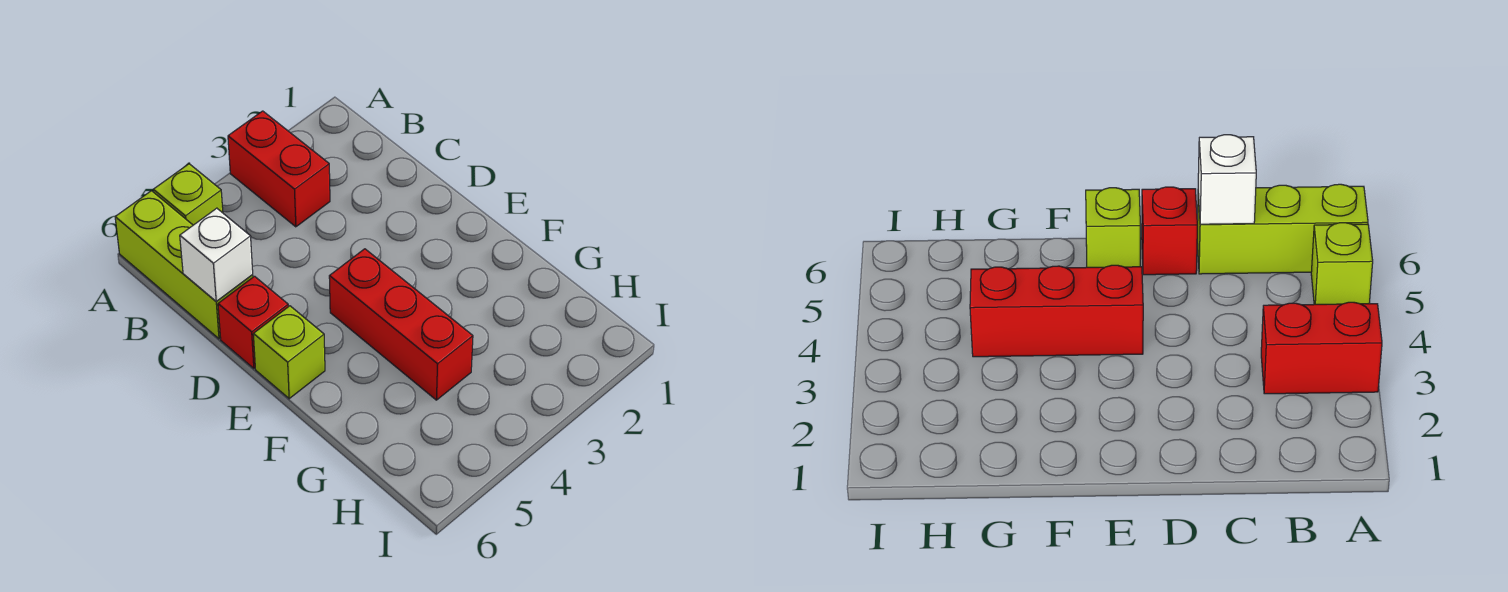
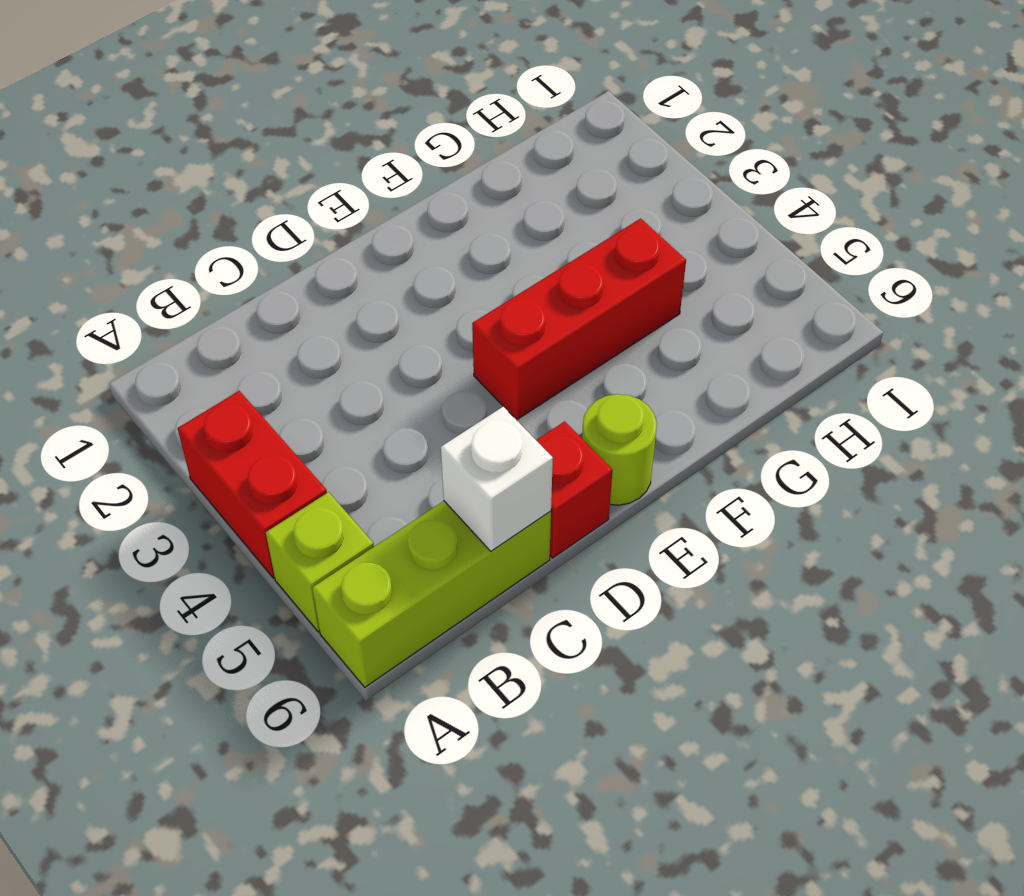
red 1x2 brick [228,111,330,227] -> red 1x2 brick turned to [178,391,327,578]
lime 1x1 brick [253,306,325,399] -> lime 1x1 round brick [582,394,657,505]

